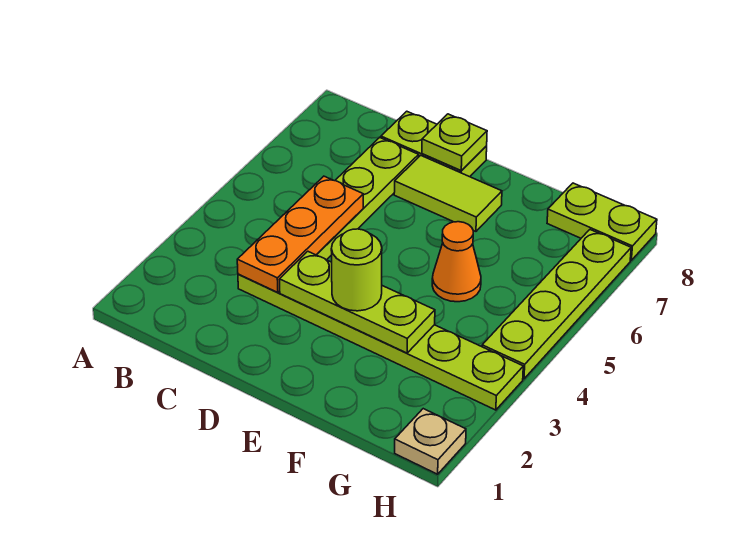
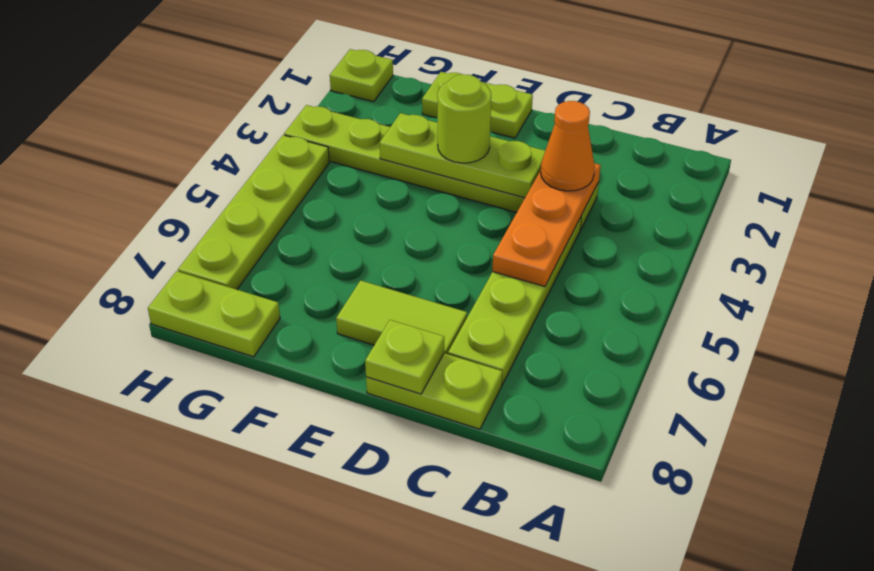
none -> lime 1x2 plate [422,72,533,138]
orange 1x1 cone [432,222,481,302] -> orange 1x1 cone moved to [541,101,595,191]
tan 1x1 plate [395,409,466,474] -> lime 1x1 plate [330,49,393,102]

